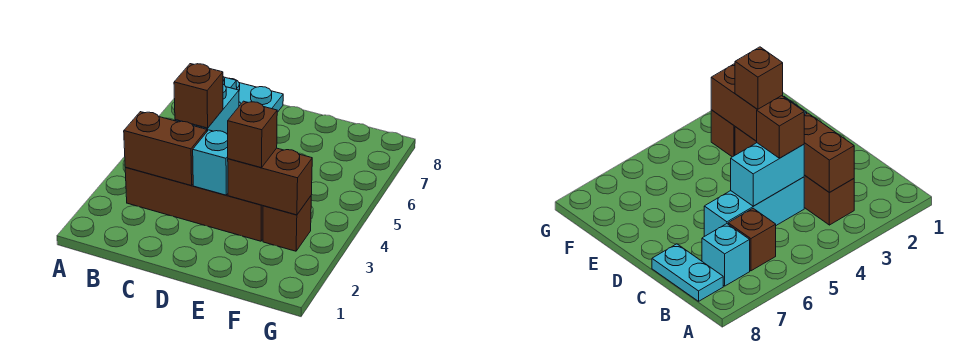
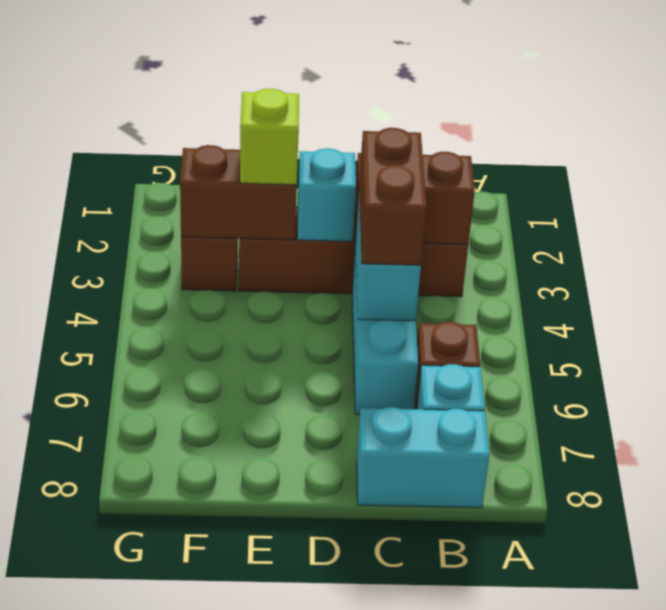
cyan 1x2 plate [229,78,283,112] -> cyan 1x2 brick [357,407,489,508]
brown 1x1 brick [174,64,223,128] -> brown 1x2 brick [359,128,427,265]
brown 1x1 brick [228,101,277,168] -> lime 1x1 brick [240,89,299,185]

